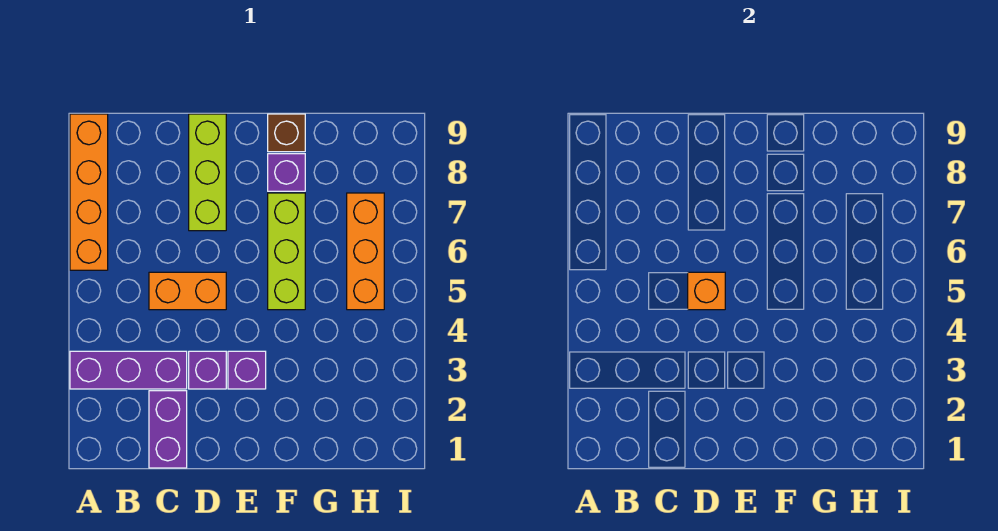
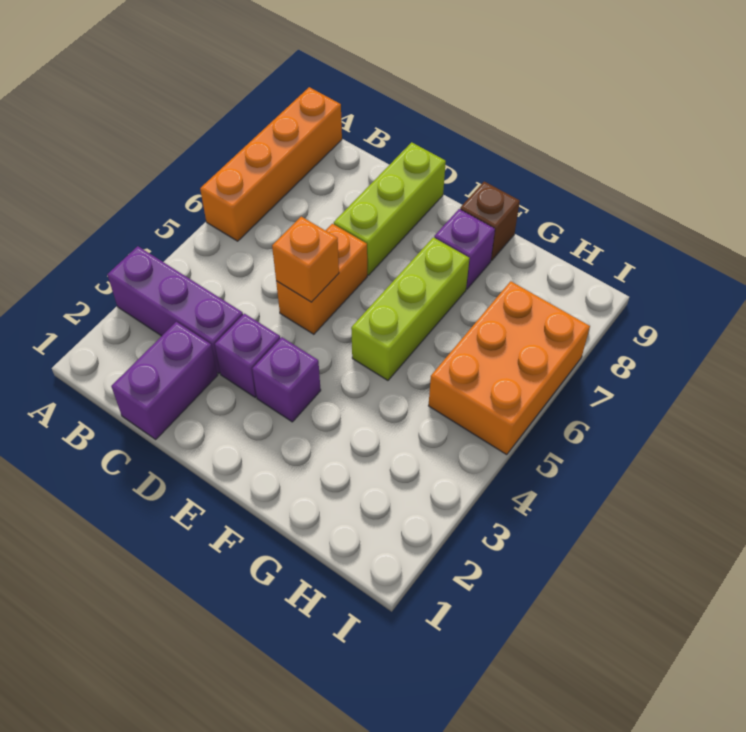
orange 1x2 brick [149,272,226,310] -> orange 1x2 brick turned to [276,224,367,334]
orange 1x3 brick [347,193,384,310] -> orange 2x3 brick [429,281,590,455]

